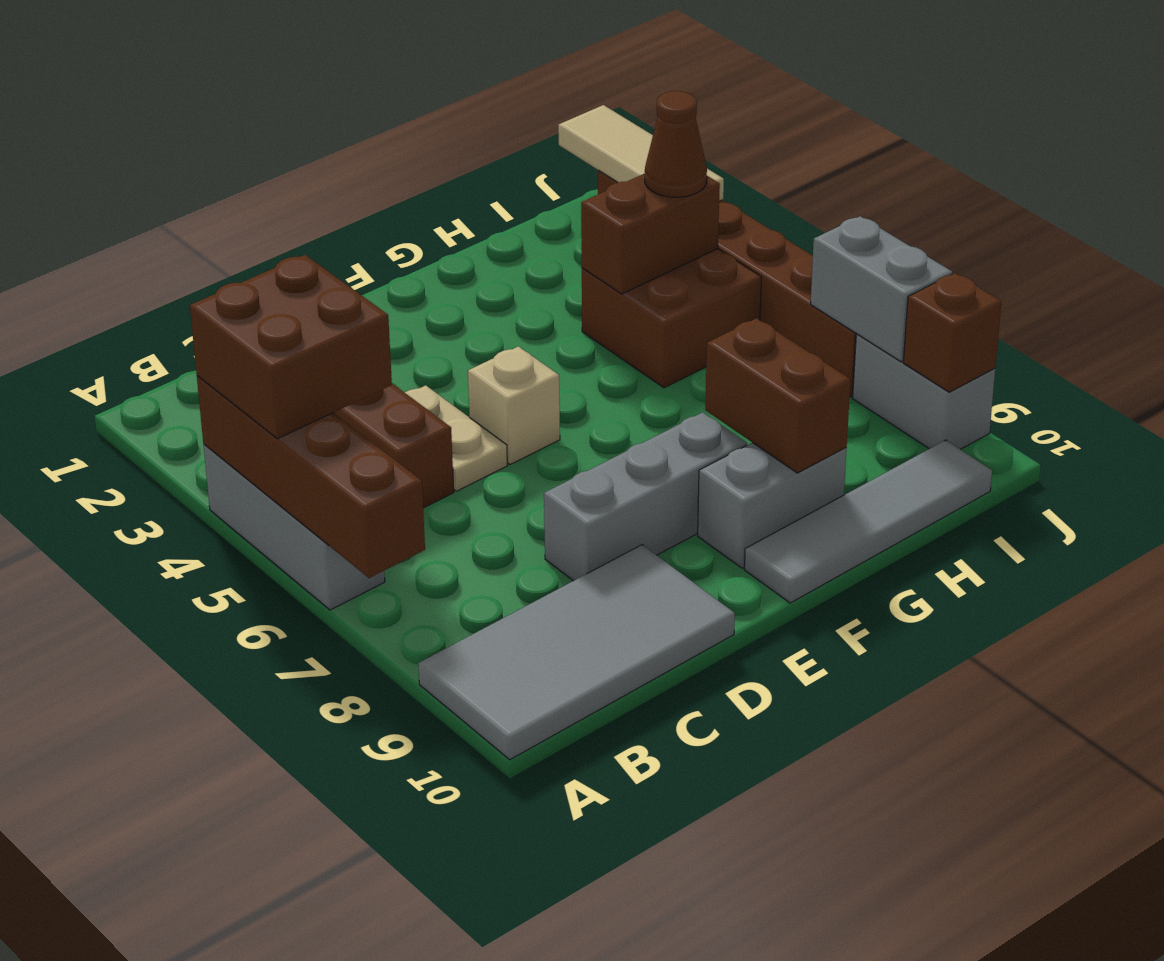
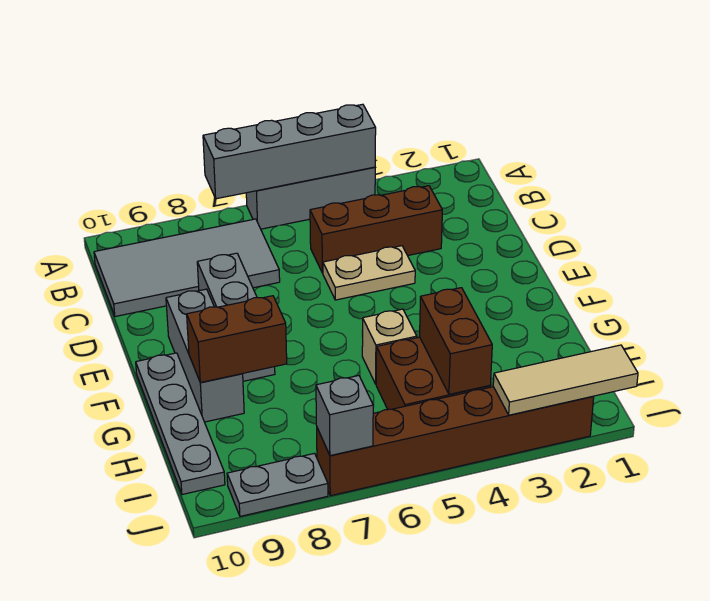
brown 1x4 brick [197,376,425,578] -> grey 1x4 brick [203,104,376,199]
brown 2x2 brick [190,255,392,439] -> none
grey 2x4 tile [418,545,735,760] -> grey 2x4 tile turned to [94,219,280,317]
tan 1x1 brick [468,346,560,464] -> tan 1x1 brick moved to [362,309,417,384]
grey 1x2 brick [698,443,847,568] -> grey 1x3 brick [166,289,244,422]
grey 1x4 tile [744,440,992,603] -> grey 1x4 plate [136,353,225,494]
brown 1x1 cone [645,91,707,197] -> none
grey 1x2 brick [811,216,952,362] -> grey 1x1 brick [316,376,373,456]
grey 1x2 brick [853,334,995,449] -> grey 1x2 plate [227,453,328,516]
brown 1x1 brick [903,273,1002,392] -> none

